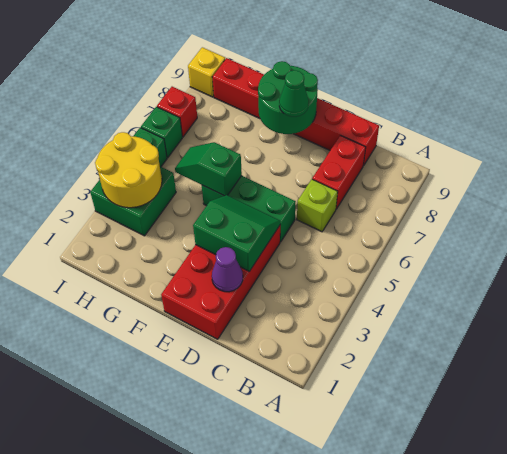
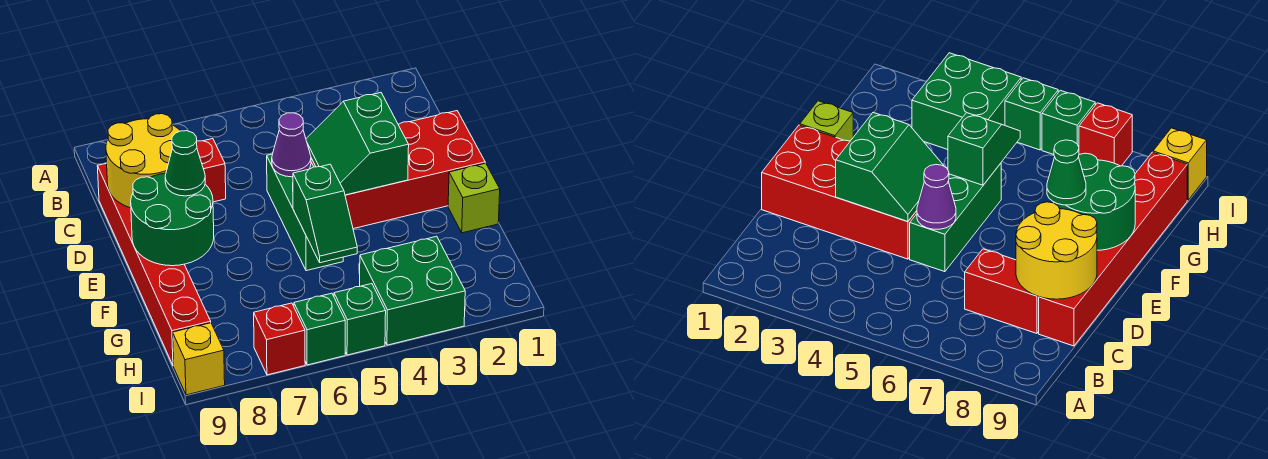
lime 1x1 brick [297,179,338,232] -> lime 1x1 brick moved to [448,163,500,233]
purple 1x1 cone [212,247,243,292] -> purple 1x1 cone moved to [272,113,311,177]
yellow 2x2 round brick [95,132,162,208] -> yellow 2x2 round brick moved to [106,114,180,208]

